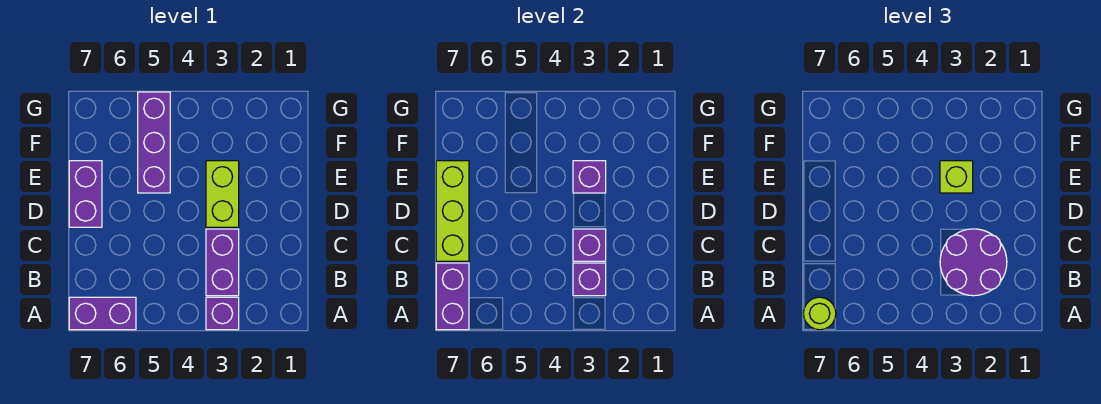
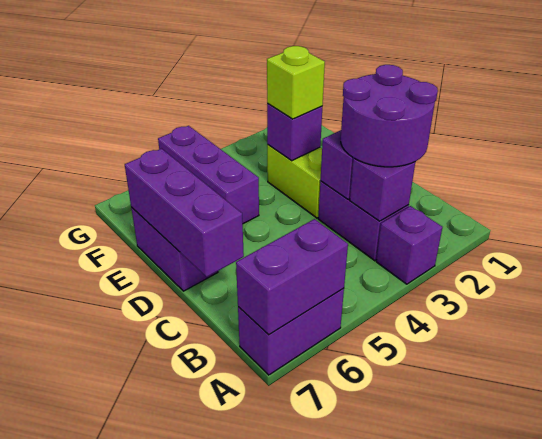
purple 1x2 brick [436,263,469,330] -> purple 1x2 brick turned to [236,219,348,335]
lime 1x1 round brick [803,297,836,330] -> none
lime 1x3 brick [436,161,469,261] -> purple 1x3 brick [125,149,244,277]

